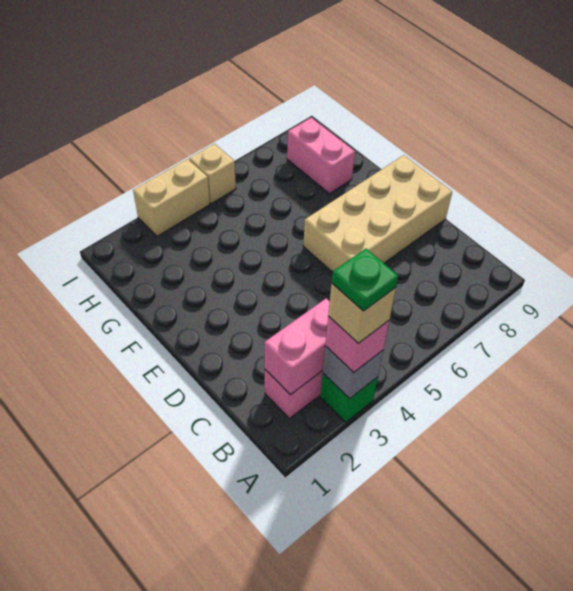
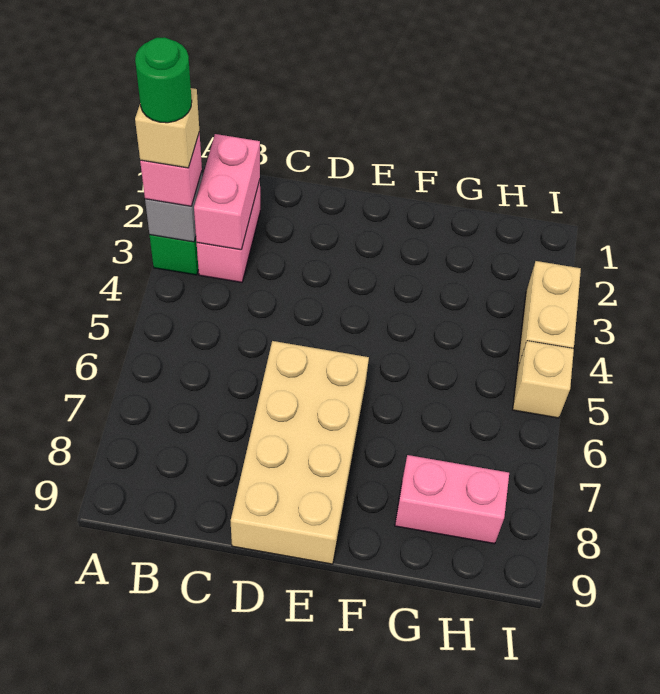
green 1x1 plate [332,249,398,311] -> green 1x1 round brick [135,37,192,123]

